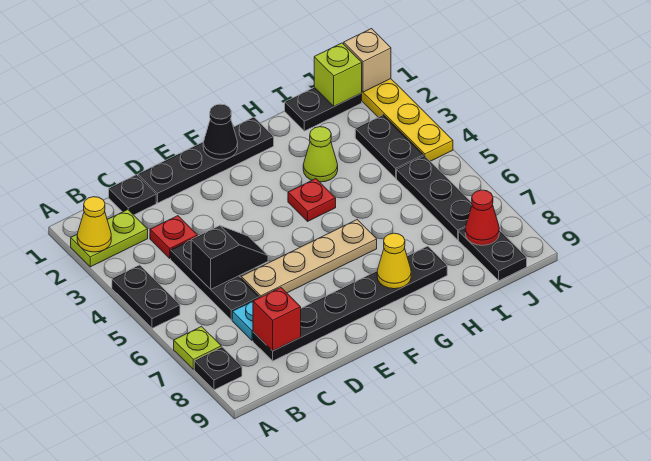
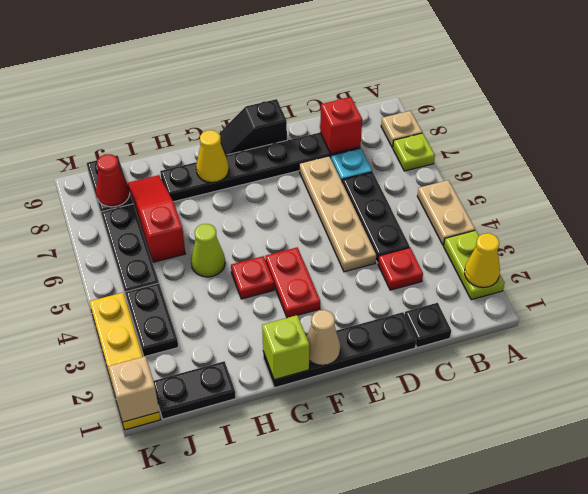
lime 1x2 plate [71,210,148,267] -> lime 1x2 plate turned to [444,230,504,300]
black 1x2 plate [112,265,180,328] -> tan 1x2 plate [417,180,475,246]
black 1x1 plate [194,347,242,390] -> tan 1x1 plate [381,111,422,148]
black 1x2 slope [191,226,268,289] -> black 1x2 slope moved to [219,99,287,155]
tan 1x4 plate [241,220,377,298] -> tan 1x4 plate turned to [299,156,376,272]
black 1x1 cone [203,104,238,160] -> tan 1x1 cone [307,310,340,365]
none -> red 1x2 plate [265,247,320,318]
lime 1x1 cone [303,127,338,182] -> lime 1x1 cone moved to [191,224,225,277]
none -> red 1x3 slope [128,175,185,262]
lime 1x1 brick [314,43,362,106] -> lime 1x1 brick moved to [262,315,309,380]

